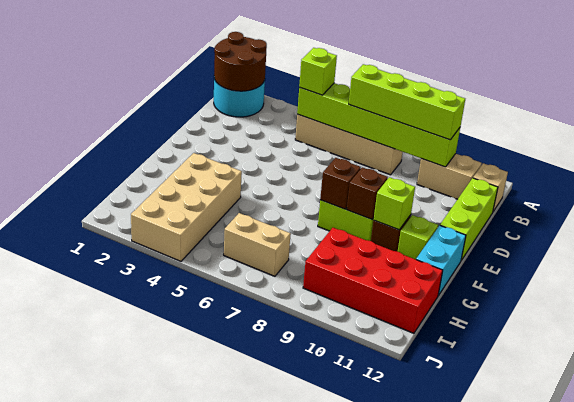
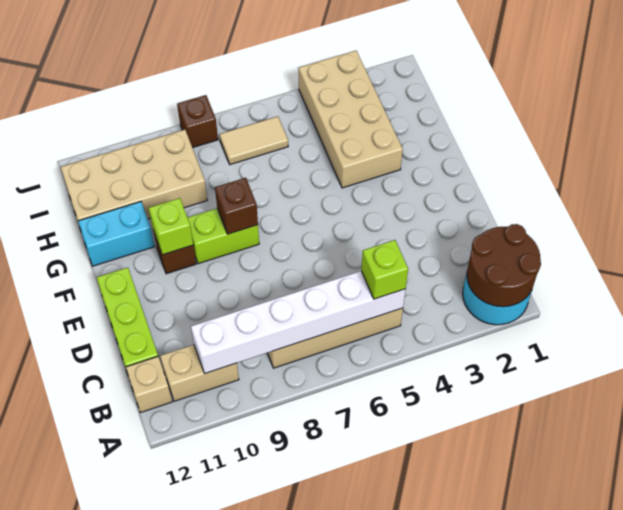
lime 1x6 brick [297,83,460,167] -> white 1x6 brick [191,271,406,374]
lime 1x4 brick [349,64,465,140] -> none
brown 1x1 brick [347,167,388,219] -> brown 1x1 brick moved to [177,95,218,148]
lime 1x1 brick [398,215,438,259] -> none
cyan 1x2 brick [416,225,466,296] -> cyan 1x2 brick turned to [78,202,155,266]
red 2x4 brick [303,228,443,333] -> tan 2x4 brick [61,130,207,227]
tan 1x2 brick [224,213,291,276] -> tan 1x2 tile [219,116,288,165]

